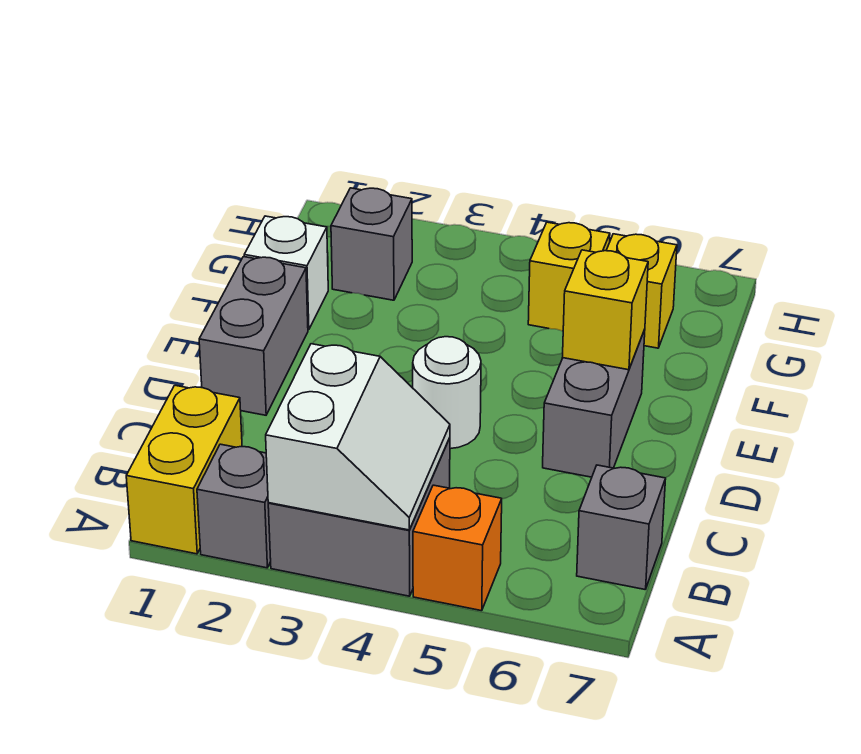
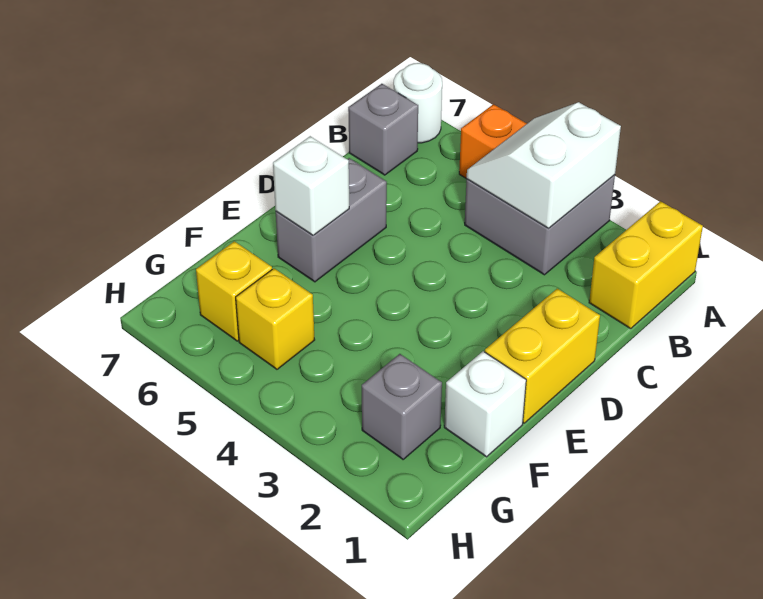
grey 1x1 brick [197,444,271,568] -> none
grey 1x2 brick [199,257,308,415] -> yellow 1x2 brick [485,289,600,423]
white 1x1 round brick [413,337,481,449] -> white 1x1 round brick moved to [394,63,442,143]
yellow 1x1 brick [563,250,648,370] -> white 1x1 brick [273,136,349,235]

